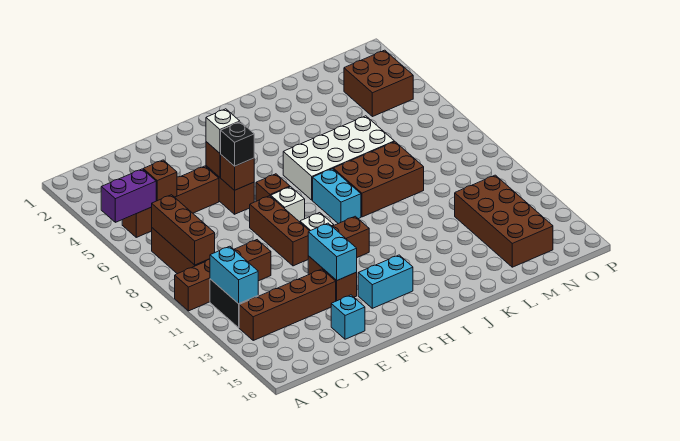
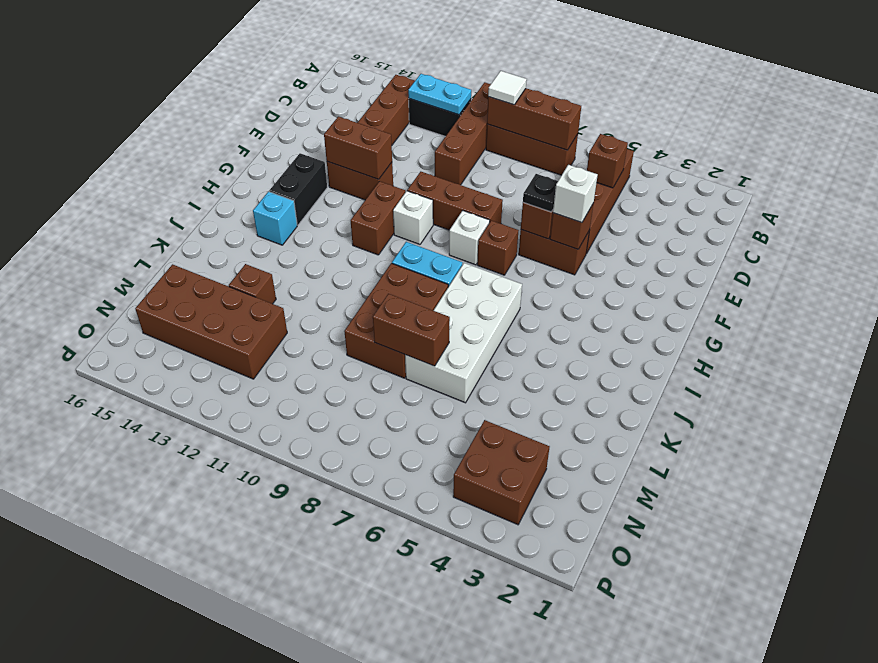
purple 1x2 brick [101,169,156,222] -> none
none -> white 1x1 tile [488,71,527,105]
cyan 1x2 brick [210,246,258,304] -> cyan 1x2 plate [408,74,471,115]
cyan 1x1 brick [331,295,365,339] -> cyan 1x1 brick moved to [253,192,297,245]
black 1x1 brick [221,122,254,166] -> black 1x1 plate [523,174,558,212]
cyan 1x2 brick [308,223,357,280] -> brown 1x2 brick [324,117,392,179]
cyan 1x2 brick [358,255,413,308] -> black 1x2 brick [269,153,327,225]
none -> brown 1x2 brick [373,294,450,366]
none -> brown 1x1 brick [229,264,276,304]

